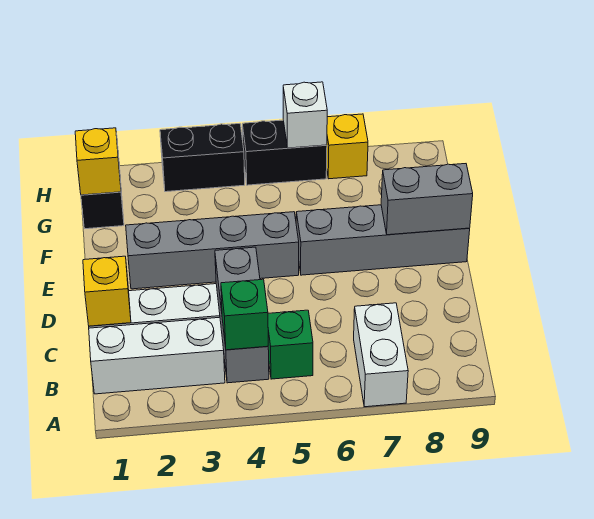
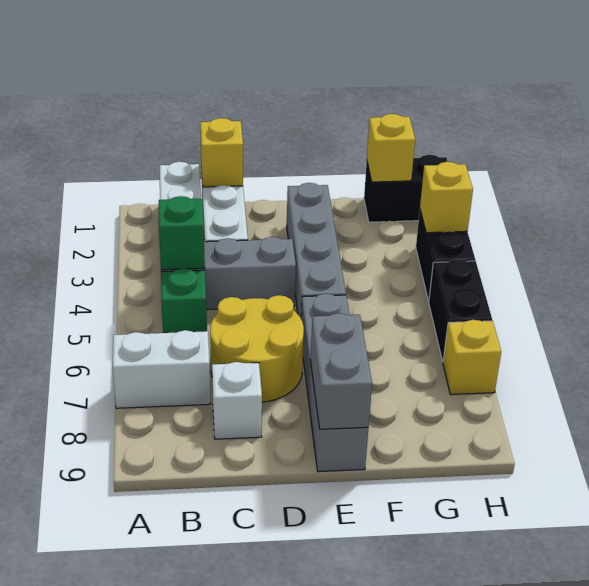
none -> yellow 2x2 round brick [210,295,304,402]
none -> yellow 1x1 brick [420,162,473,233]
white 1x1 brick [283,82,327,148] -> white 1x1 brick moved to [212,362,262,439]

